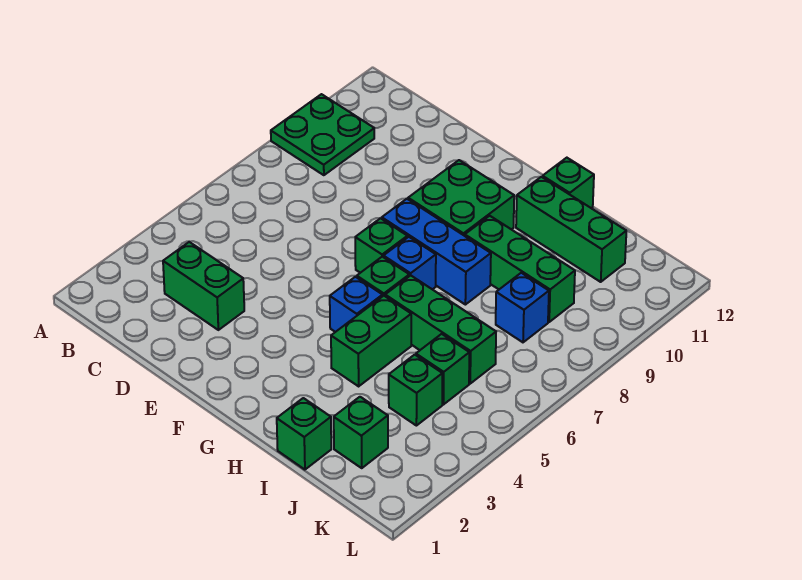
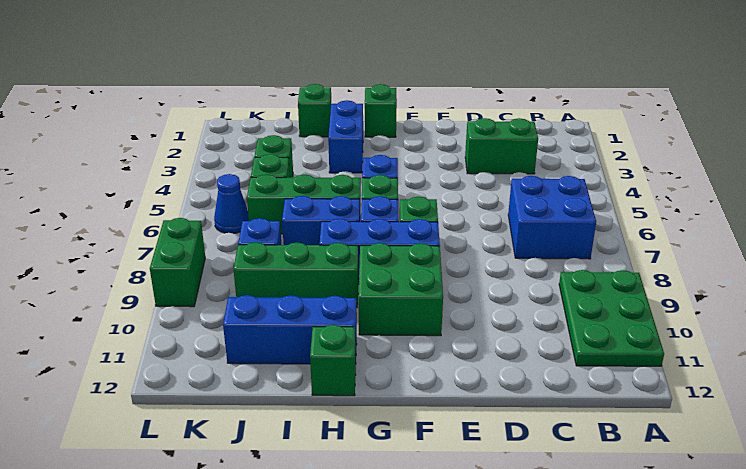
green 2x2 plate [271,94,374,175] -> green 2x3 plate [559,270,664,366]
none -> blue 2x2 brick [508,176,596,259]
none -> blue 1x2 brick [328,100,363,173]
green 1x2 brick [331,296,411,386] -> green 1x2 brick moved to [150,218,205,307]
none -> blue 1x2 brick [282,196,360,245]
green 1x3 brick [516,177,626,282] -> blue 1x3 brick [223,295,357,364]
green 1x1 brick [334,397,388,468] -> green 1x1 brick moved to [365,84,397,137]
none -> blue 1x1 cone [214,174,249,234]

